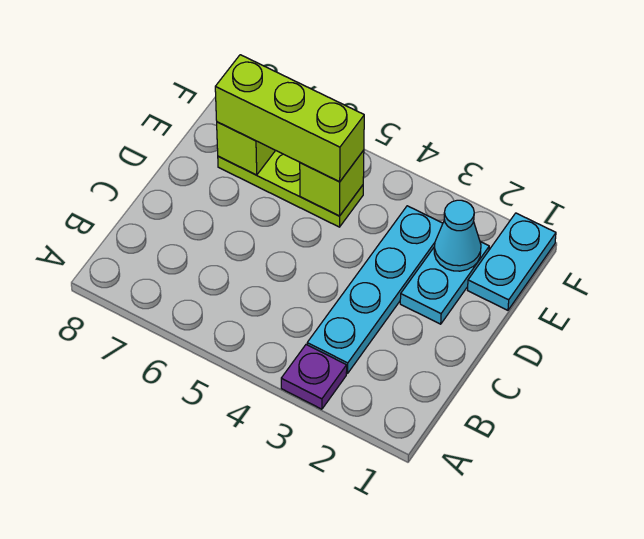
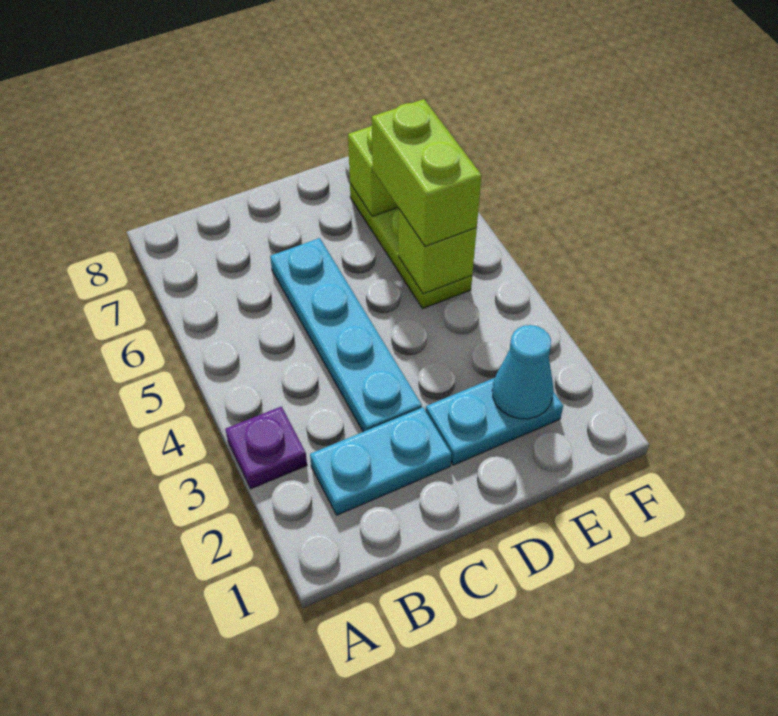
cyan 1x4 plate [307,206,443,373] -> cyan 1x4 plate turned to [270,238,422,432]
cyan 1x2 plate [468,213,556,310] -> cyan 1x2 plate moved to [310,407,451,515]
lime 1x3 brick [215,55,364,182] -> lime 1x2 brick [372,99,482,246]

